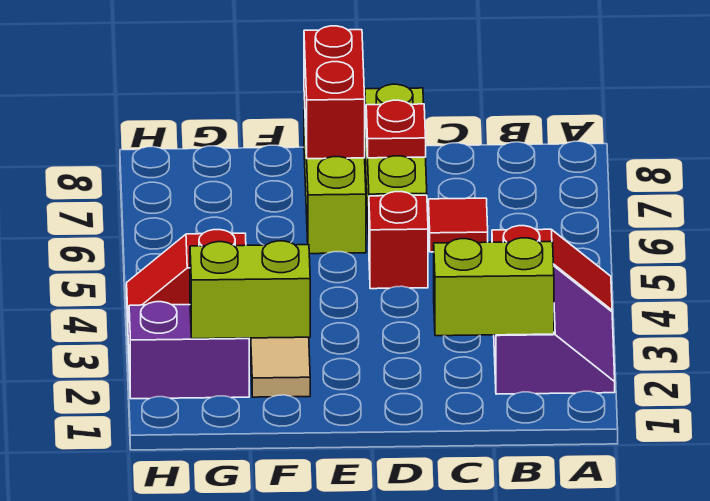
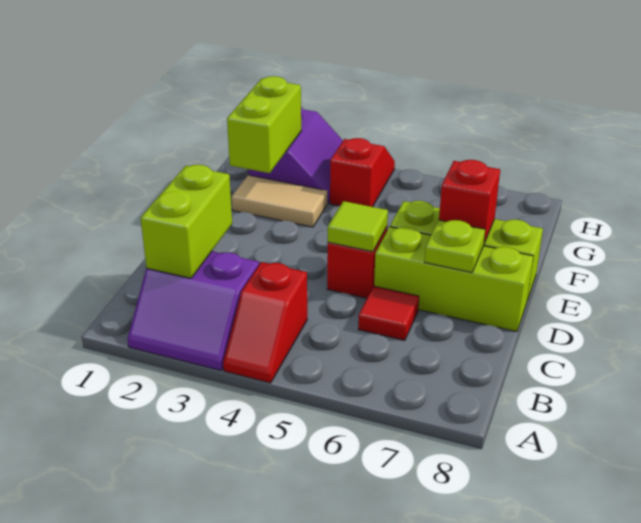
none -> lime 1x1 tile [328,201,388,252]
red 1x1 plate [366,100,426,158] -> lime 1x1 plate [425,220,485,272]
red 1x2 brick [304,26,365,159] -> red 1x1 brick [439,160,500,243]

